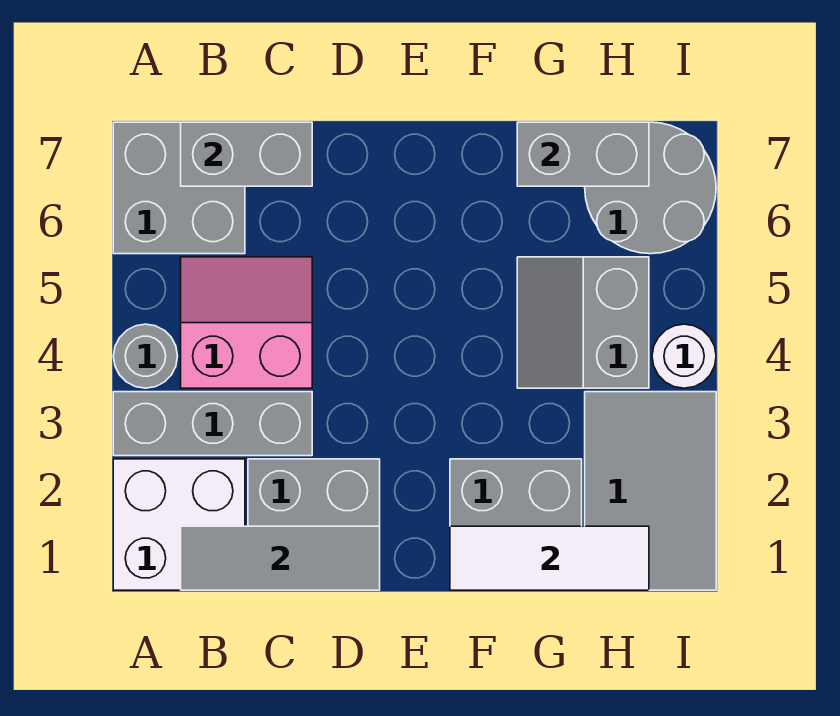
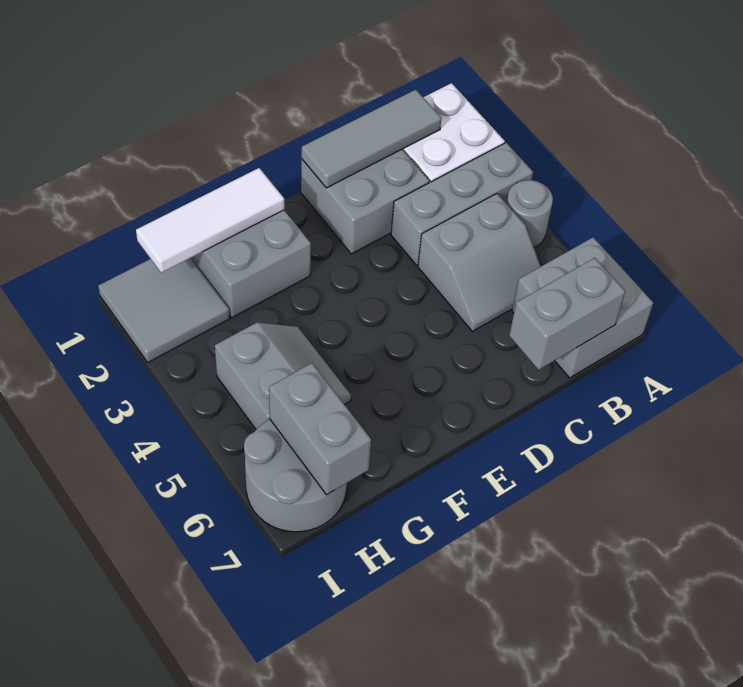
pink 2x2 slope [181,257,312,388] -> grey 2x2 slope [418,194,541,331]
grey 1x2 brick [517,122,649,186] -> grey 1x2 brick turned to [269,363,371,495]
grey 2x3 tile [585,392,716,590] -> grey 2x2 tile [98,258,230,362]
white 1x1 round brick [652,324,716,388] -> none

